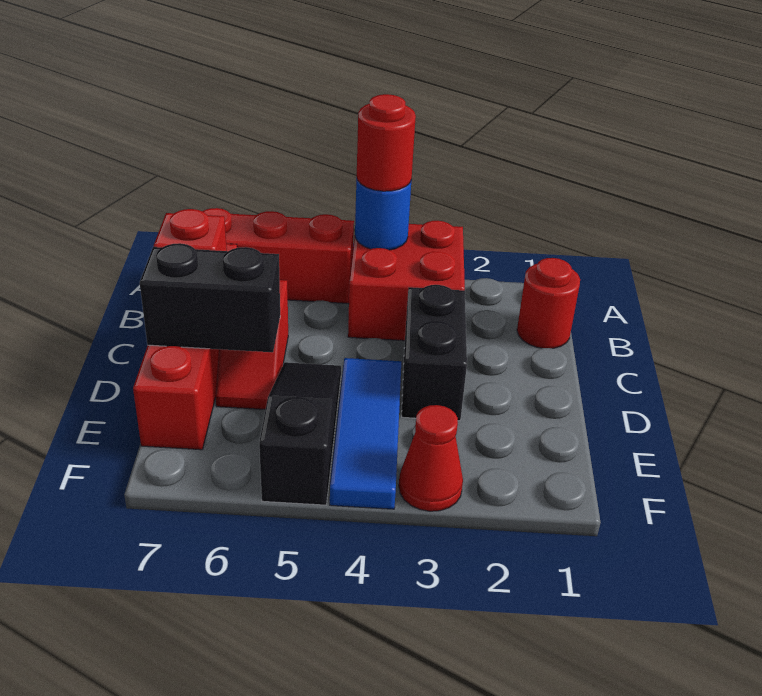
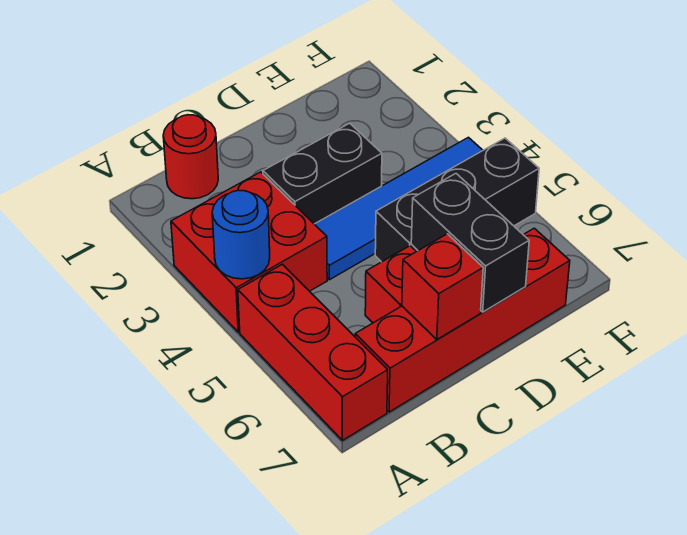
red 1x1 round brick [357,94,416,191] -> none
blue 1x3 tile [330,358,401,509] -> blue 1x4 tile [315,137,483,280]
black 1x3 slope [259,362,341,505] -> black 1x3 brick [375,138,539,262]
red 1x1 cone [399,405,463,511] -> none

